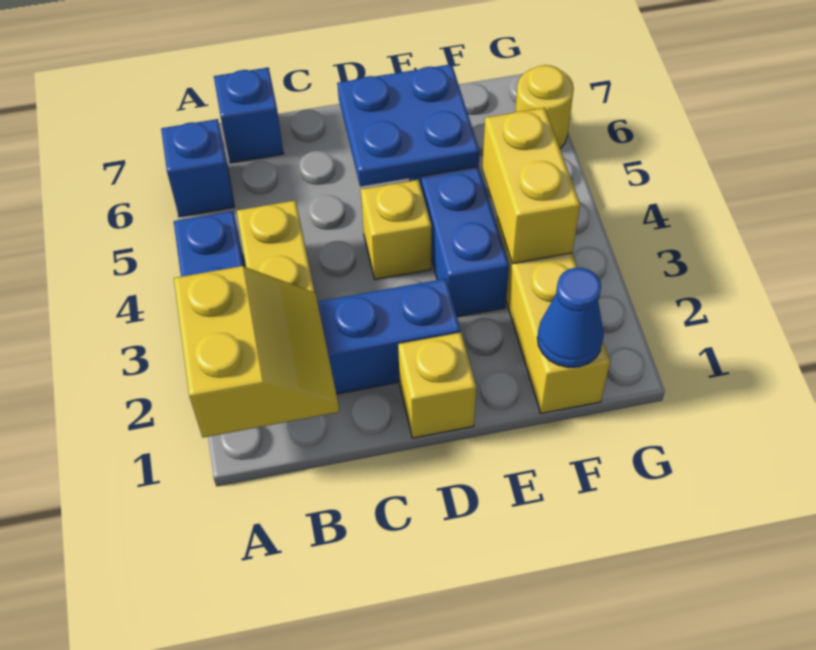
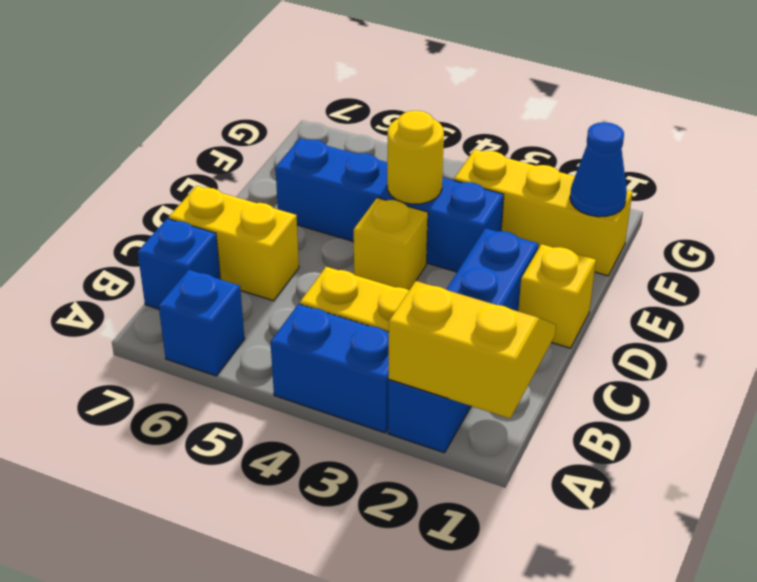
blue 2x2 plate [337,64,479,186] -> none
yellow 1x2 brick [482,108,580,264] -> yellow 1x2 brick moved to [169,186,299,301]
yellow 1x1 round brick [515,65,574,148] -> yellow 1x1 round brick moved to [387,111,444,204]

